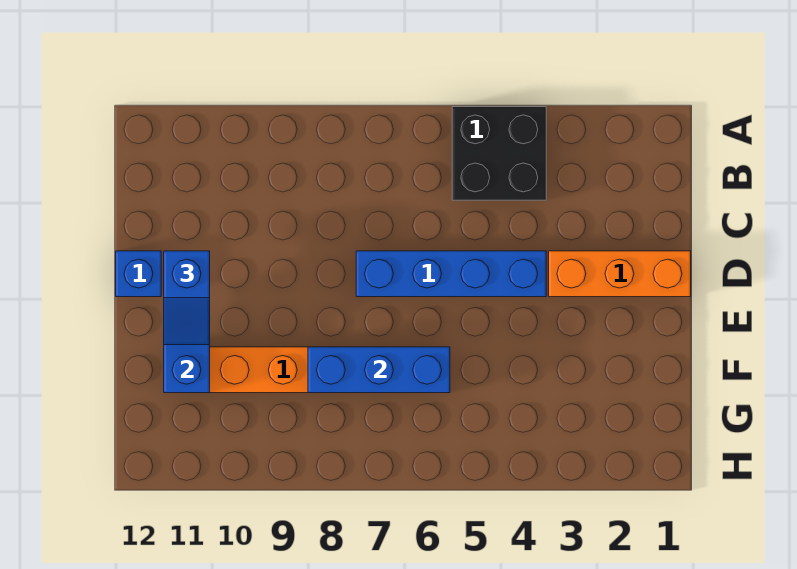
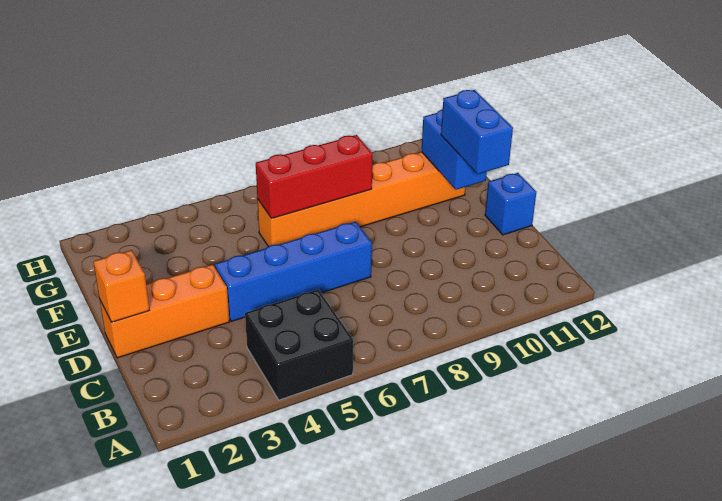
none -> orange 1x1 brick [93,250,149,322]
blue 1x2 slope [164,251,210,345] -> blue 1x2 brick [441,90,513,174]
blue 1x3 brick [308,347,450,393] -> red 1x3 brick [256,135,372,218]

